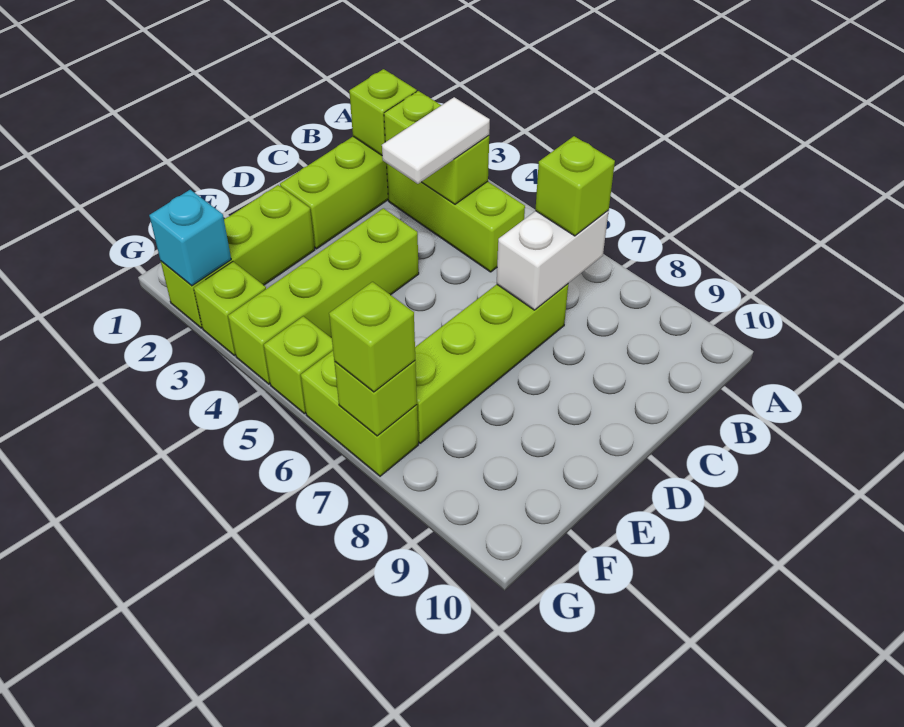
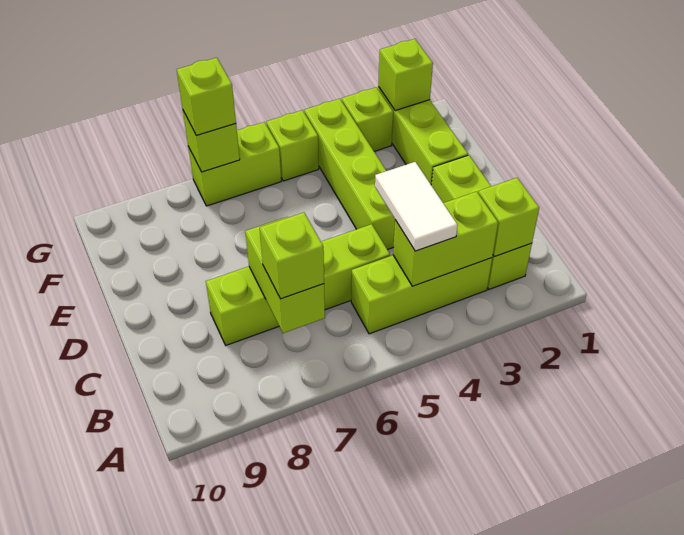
white 1x2 brick [497,210,609,310] -> lime 1x2 brick [245,217,325,333]
lime 1x4 brick [415,284,568,443] -> lime 1x4 brick turned to [206,224,390,345]
cyan 1x1 brick [149,190,231,286] -> lime 1x1 brick [378,39,433,111]

